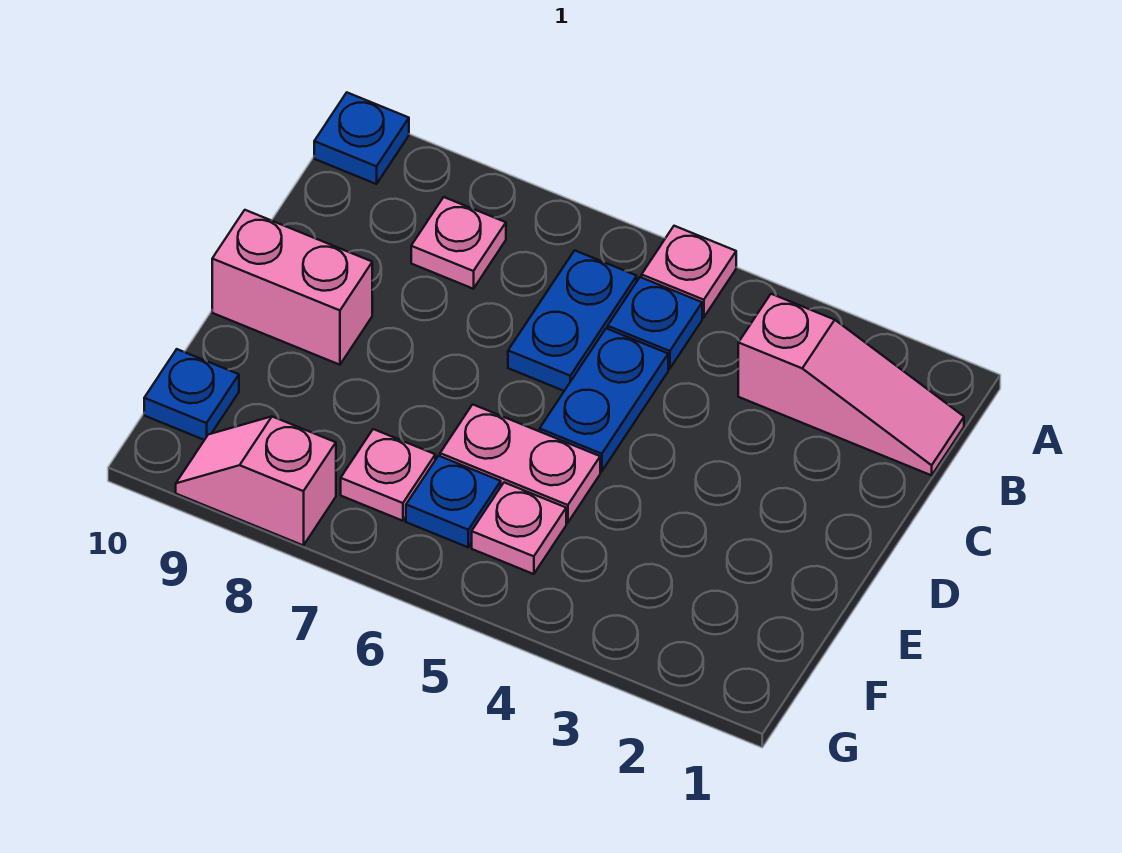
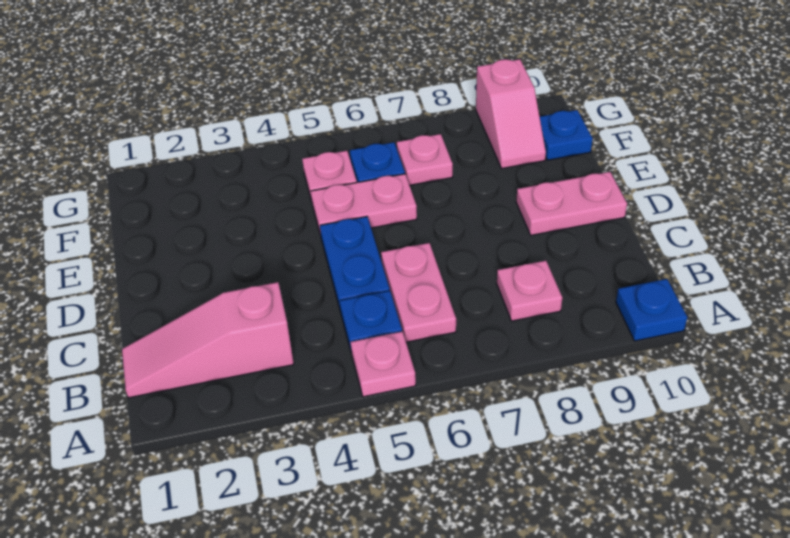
blue 1x2 plate [508,250,637,391] -> pink 1x2 plate [381,243,456,342]
pink 1x2 brick [212,210,372,365] -> pink 1x2 plate [516,172,627,235]
pink 1x2 slope [176,416,336,545] -> pink 1x2 slope turned to [476,59,546,169]

